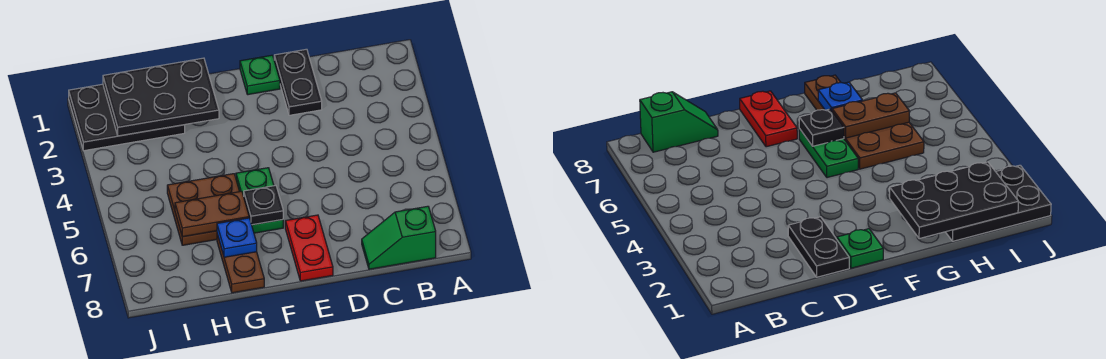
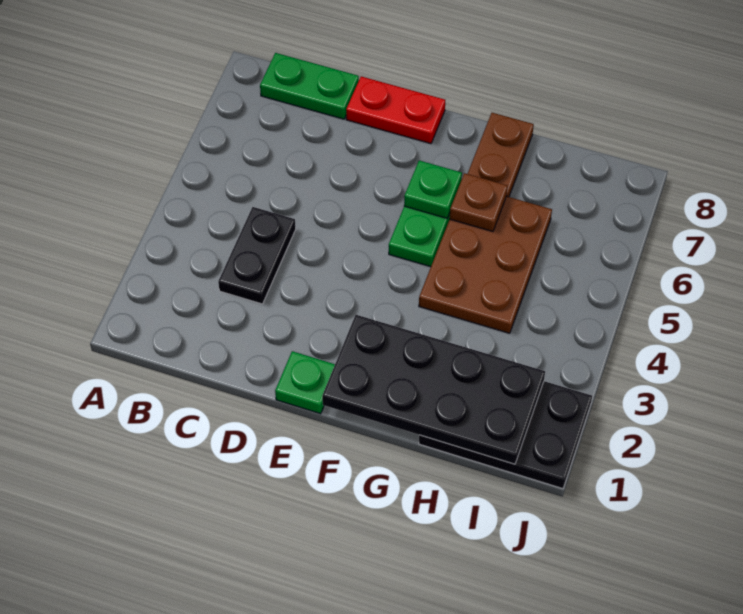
green 1x2 slope [362,206,436,269] -> green 1x2 plate [260,53,359,119]
black 1x2 plate [274,49,322,115] -> black 1x2 plate moved to [218,207,296,304]
red 1x2 plate [285,215,333,281] -> red 1x2 plate turned to [346,76,445,144]
black 1x1 plate [244,185,283,225] -> green 1x1 plate [404,161,462,218]
black 2x3 plate [103,58,219,136] -> black 2x4 plate [322,315,545,464]
brown 2x2 plate [167,174,240,245] -> brown 2x3 plate [419,196,552,333]
brown 1x2 plate [175,191,249,237] -> brown 1x1 plate [450,173,508,232]
blue 1x1 plate [217,218,257,257] -> none

